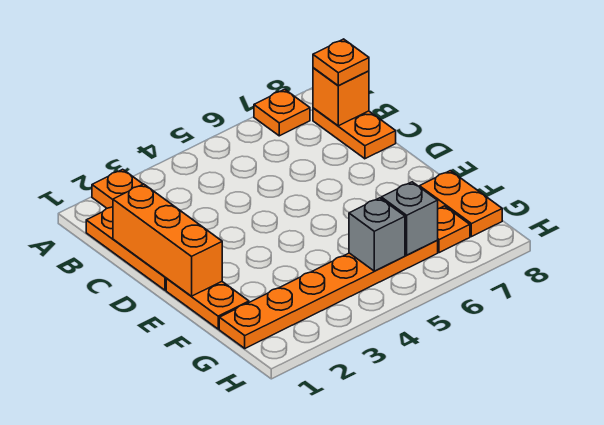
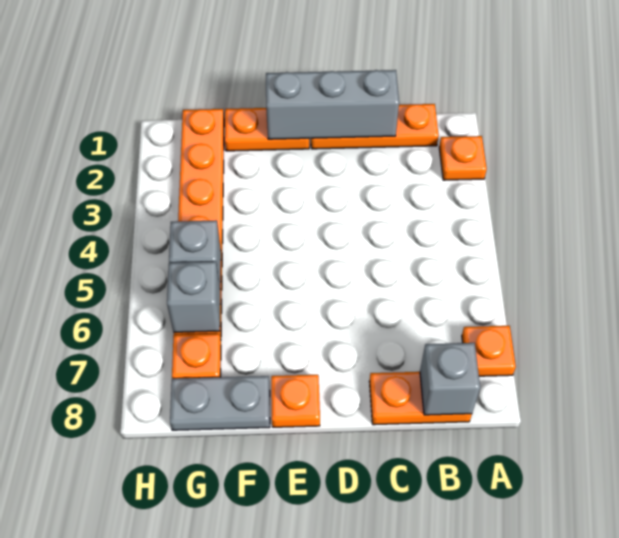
orange 1x1 brick [313,68,369,126] -> grey 1x1 brick [420,343,480,415]
orange 1x1 plate [313,39,369,86] -> orange 1x1 plate moved to [271,375,320,427]
orange 1x3 brick [113,184,222,296] -> grey 1x3 brick [266,70,399,139]
orange 1x2 plate [419,171,502,237] -> grey 1x2 plate [170,376,270,430]

